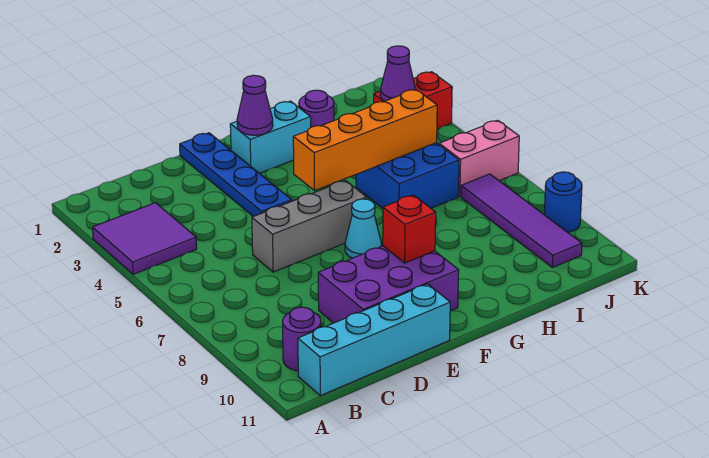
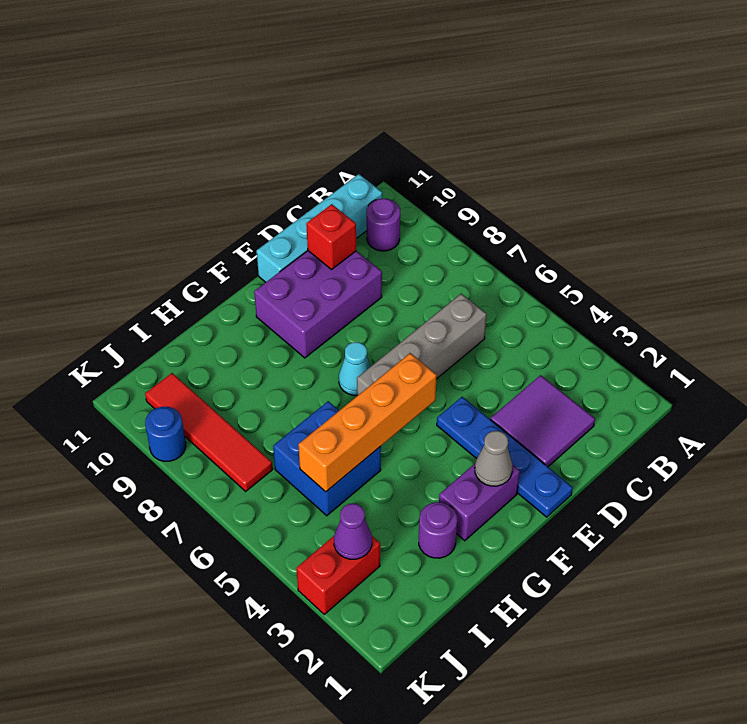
purple 2x2 tile [93,203,197,274] -> purple 2x2 tile moved to [490,375,595,467]
grey 1x3 brick [252,180,367,272] -> grey 1x4 brick [357,294,487,396]
cyan 1x2 brick [230,101,311,173] -> purple 1x2 brick [439,464,520,541]
purple 1x1 cone [237,75,273,135] -> grey 1x1 cone [475,431,512,486]
red 1x1 brick [383,195,436,263] -> red 1x1 brick moved to [306,204,356,269]
pink 1x2 brick [439,120,519,196] -> none
purple 1x4 tile [461,174,582,268] -> red 1x4 tile [145,373,273,491]

